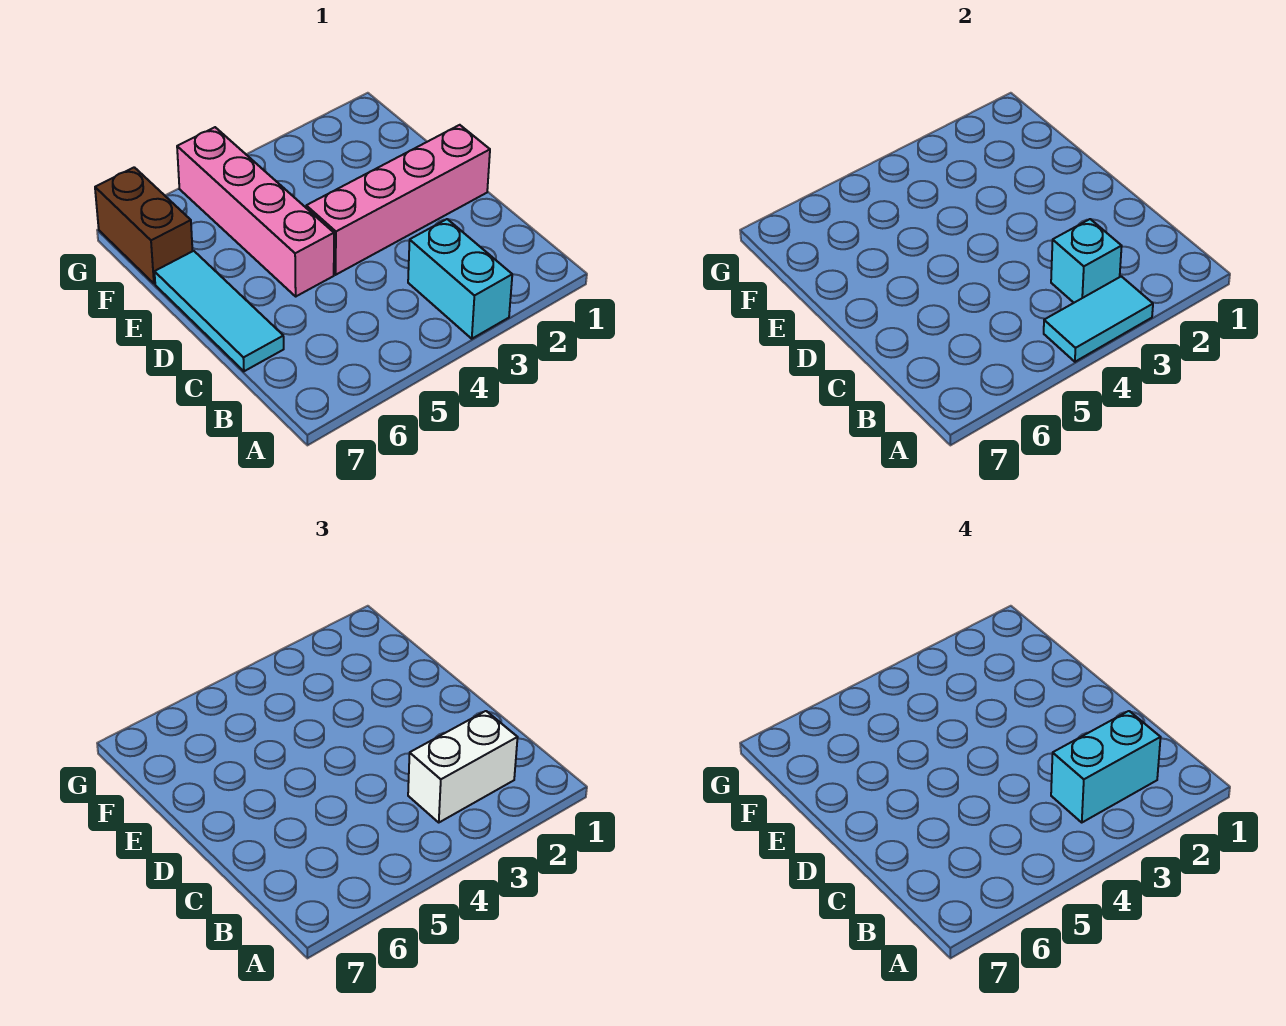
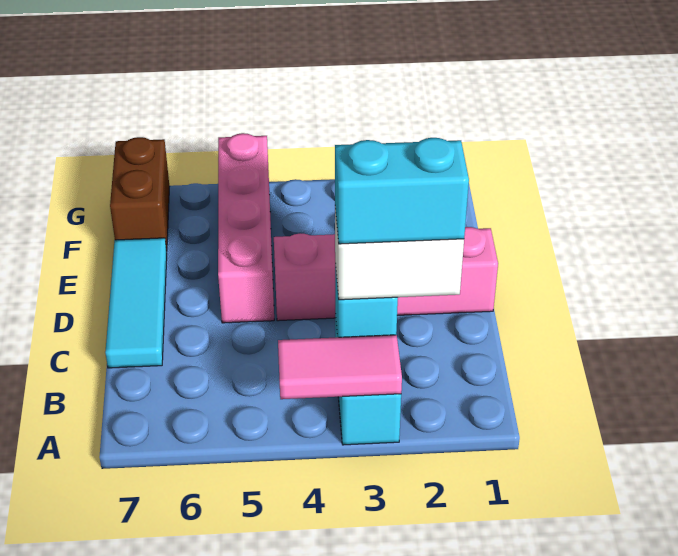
cyan 1x2 tile [1044,276,1153,362] -> pink 1x2 tile [278,335,402,399]

